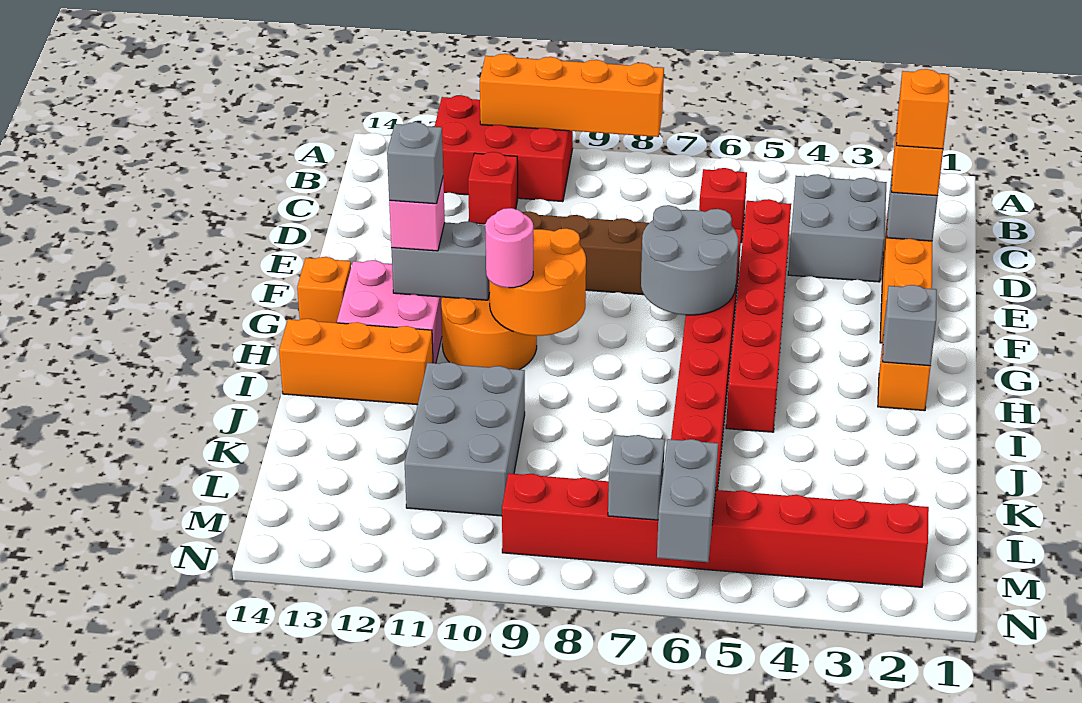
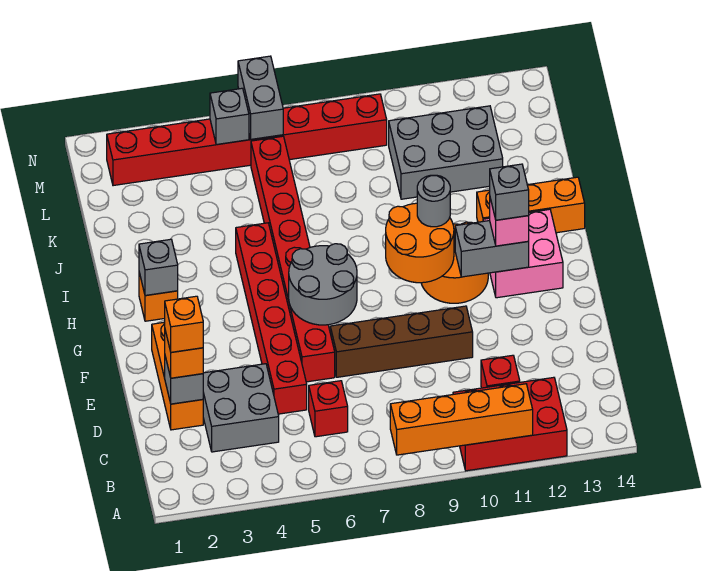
orange 1x1 brick [297,257,351,323] -> none
pink 1x1 round brick [485,208,533,288] -> grey 1x1 round brick [417,175,450,227]
grey 2x3 brick [405,362,525,516] -> grey 2x3 brick turned to [389,106,503,199]
grey 1x1 brick [608,435,665,520] -> grey 1x1 brick moved to [210,88,249,145]

